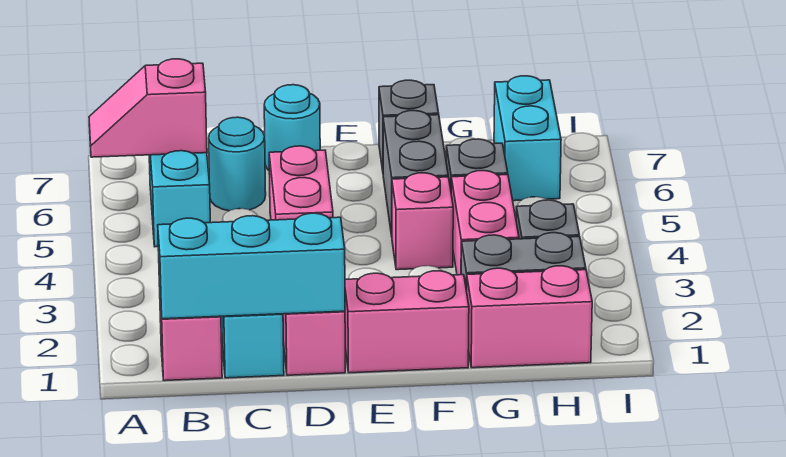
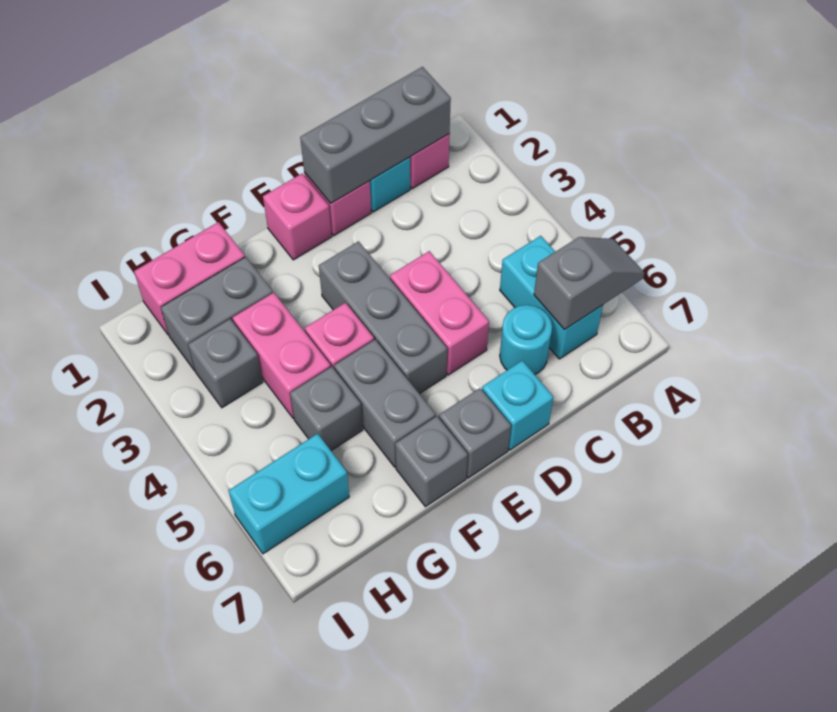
pink 1x2 slope [89,59,207,157] -> grey 1x2 slope [534,237,644,330]
cyan 1x3 brick [158,213,345,319] -> grey 1x3 brick [300,67,451,203]
cyan 1x1 round brick [264,85,320,170] -> cyan 1x1 brick [482,360,553,450]
pink 1x2 brick [345,271,469,373] -> pink 1x1 brick [263,174,332,260]
none -> grey 1x3 brick [319,241,447,394]
none -> grey 1x1 brick [439,388,511,478]
cyan 1x2 brick [494,76,561,201] -> cyan 1x2 brick turned to [228,434,349,554]

